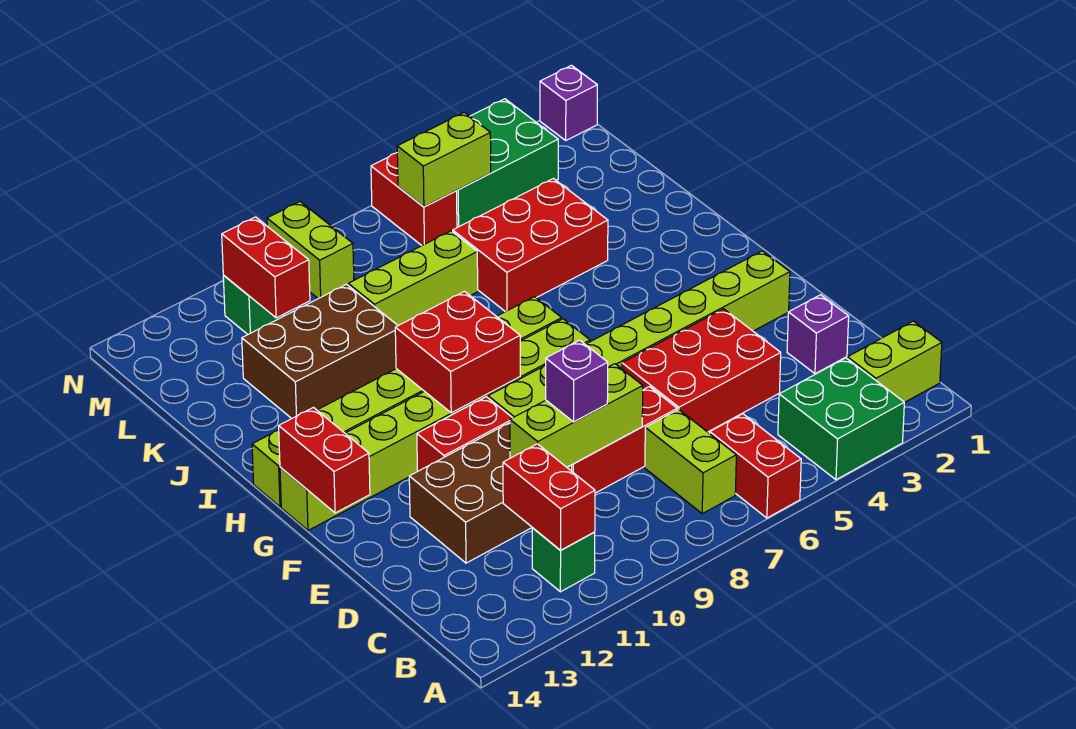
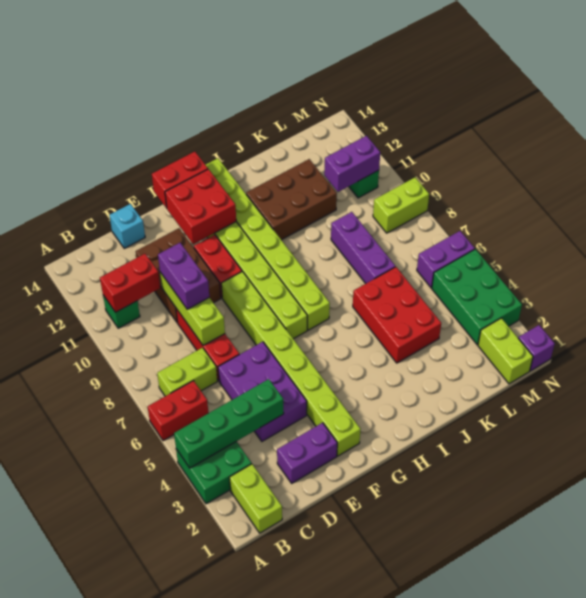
none -> green 1x4 brick [174,379,284,468]
purple 1x1 brick [787,295,849,374] -> purple 1x2 brick [277,423,337,483]
red 2x3 brick [622,309,781,432] -> purple 2x3 brick [218,342,307,441]
purple 1x1 brick [546,340,608,422] -> purple 1x2 brick [158,243,209,309]
none -> cyan 1x1 brick [109,204,145,248]
red 2x2 brick [395,291,520,413] -> red 2x2 brick moved to [165,169,236,244]
brown 2x3 brick [242,284,398,419] -> brown 2x3 brick turned to [246,159,337,240]
lime 1x3 brick [348,231,478,326] -> purple 1x3 brick [331,212,395,284]
red 1x2 brick [222,217,310,318] -> purple 1x2 brick [324,136,380,192]
lime 1x2 brick [397,112,491,207] -> lime 1x2 brick moved to [478,318,533,384]
red 1x2 brick [371,153,457,245] -> purple 1x2 brick [417,231,475,288]

